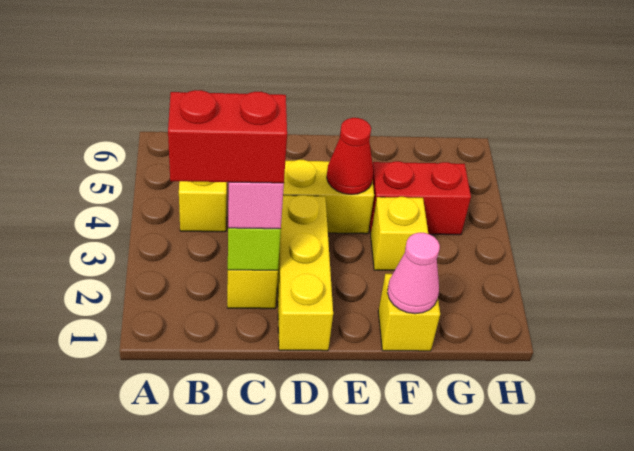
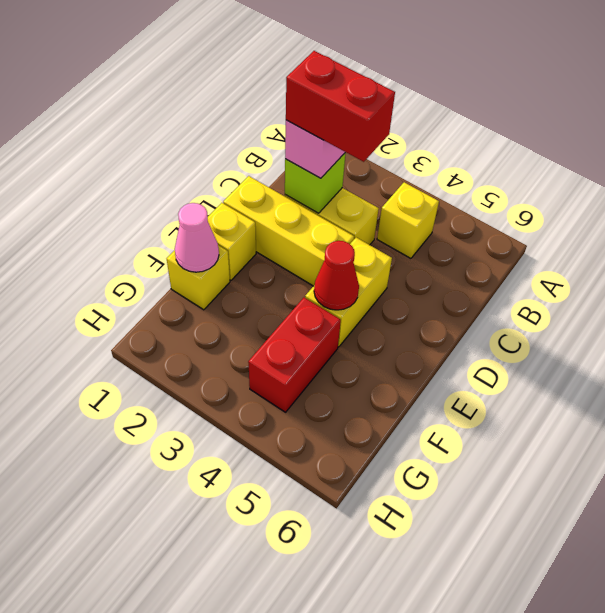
red 1x2 brick [168,90,287,183] -> red 1x2 brick turned to [286,51,395,162]
yellow 1x1 brick [371,197,428,271] -> yellow 1x1 brick moved to [208,203,256,280]

